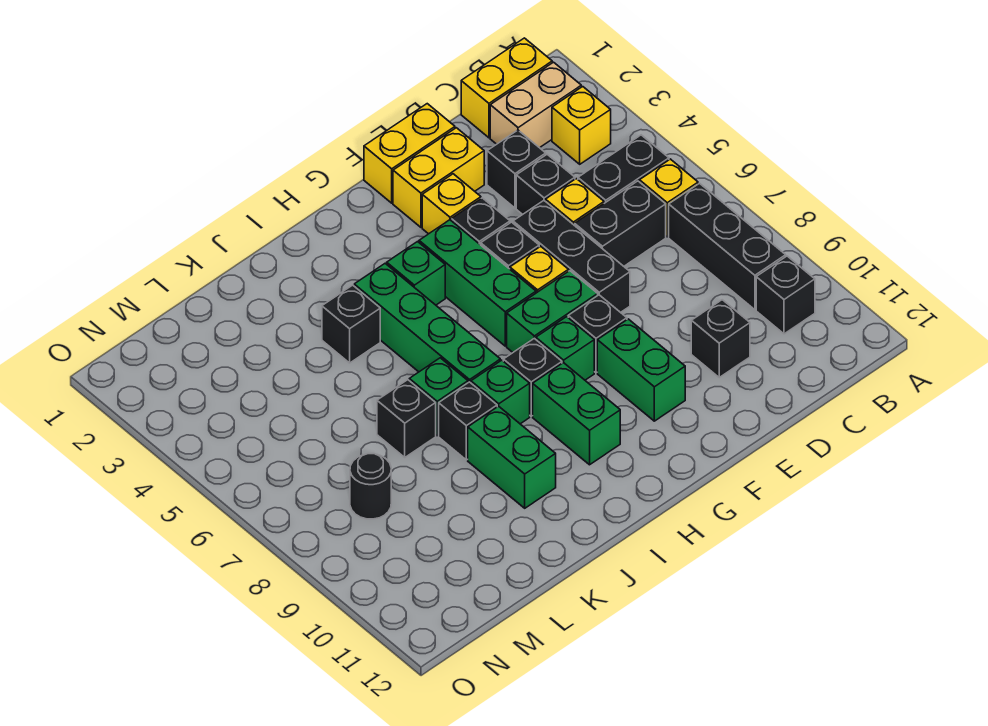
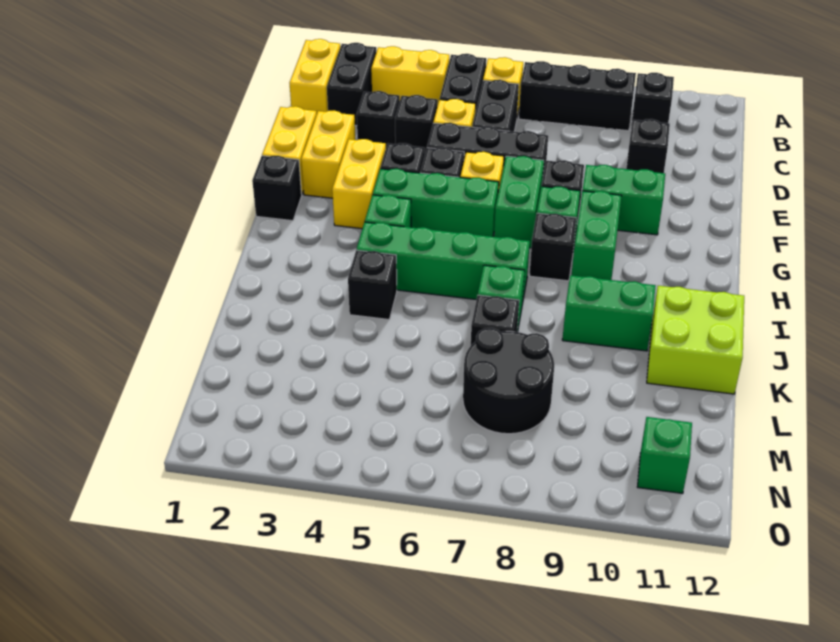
tan 1x2 brick [490,62,581,148] -> black 1x2 brick [327,43,376,126]
yellow 1x1 brick [552,87,611,164] -> yellow 1x2 brick [371,46,449,106]
yellow 1x1 brick [422,174,481,234] -> yellow 1x2 brick [332,139,386,229]
green 1x2 brick [533,363,620,465] -> green 1x2 brick turned to [572,191,622,280]
green 1x1 brick [471,360,530,424] -> green 1x1 brick moved to [638,417,692,493]
black 1x1 brick [439,382,497,460] -> black 1x1 brick moved to [252,156,302,221]
none -> lime 2x2 brick [647,286,744,394]
black 1x1 round brick [350,454,391,519] -> black 2x2 round brick [463,328,554,434]

